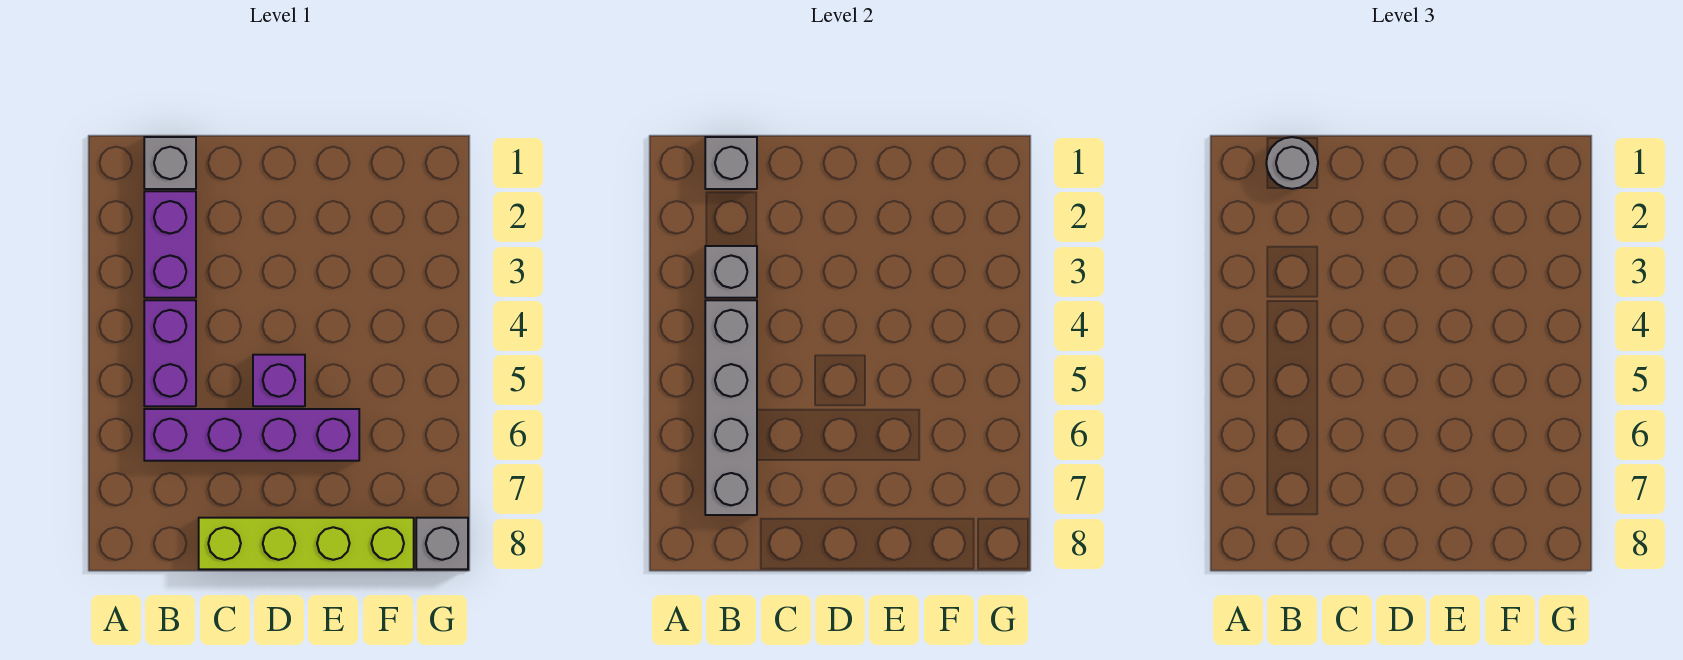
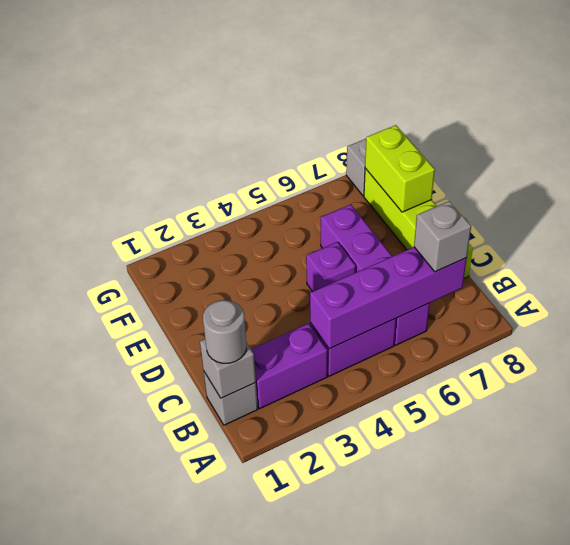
grey 1x1 brick [705,246,757,298] -> grey 1x1 brick moved to [414,201,471,272]
grey 1x4 brick [705,300,757,515] -> purple 1x4 brick [310,247,467,349]
none -> lime 1x2 brick [365,125,435,212]

